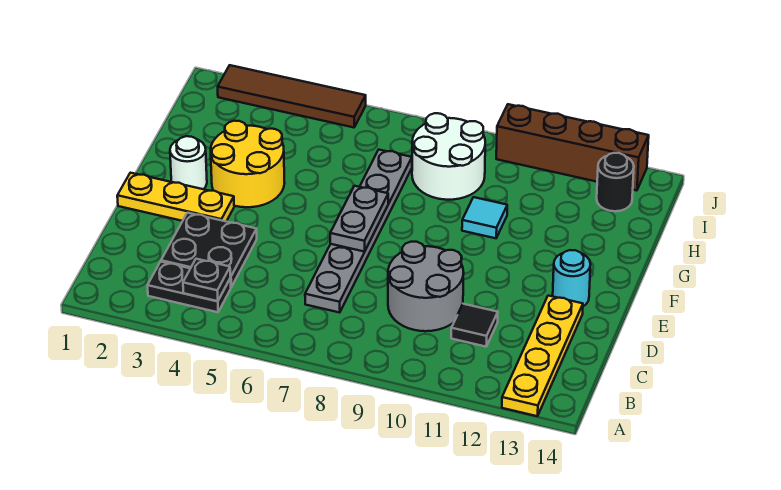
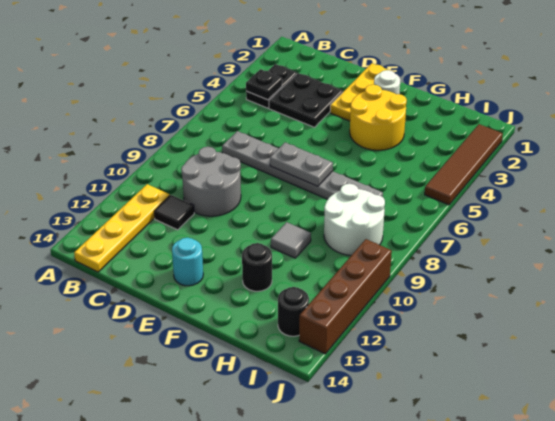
yellow 1x4 plate [502,296,583,416] -> yellow 1x4 plate turned to [74,184,170,272]
cyan 1x1 tile [462,197,507,238] -> grey 1x1 tile [271,222,311,258]
none -> black 1x1 round brick [242,243,272,291]

